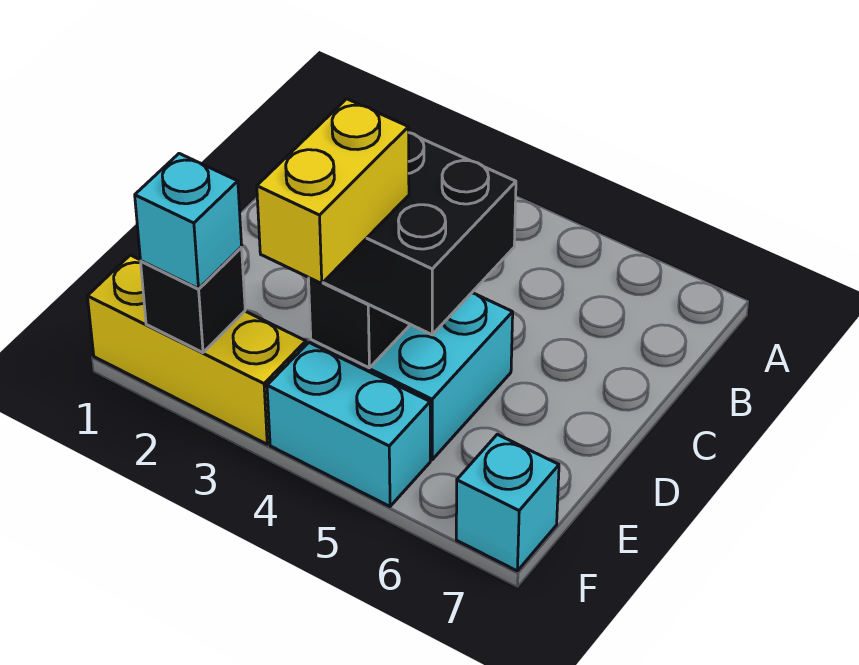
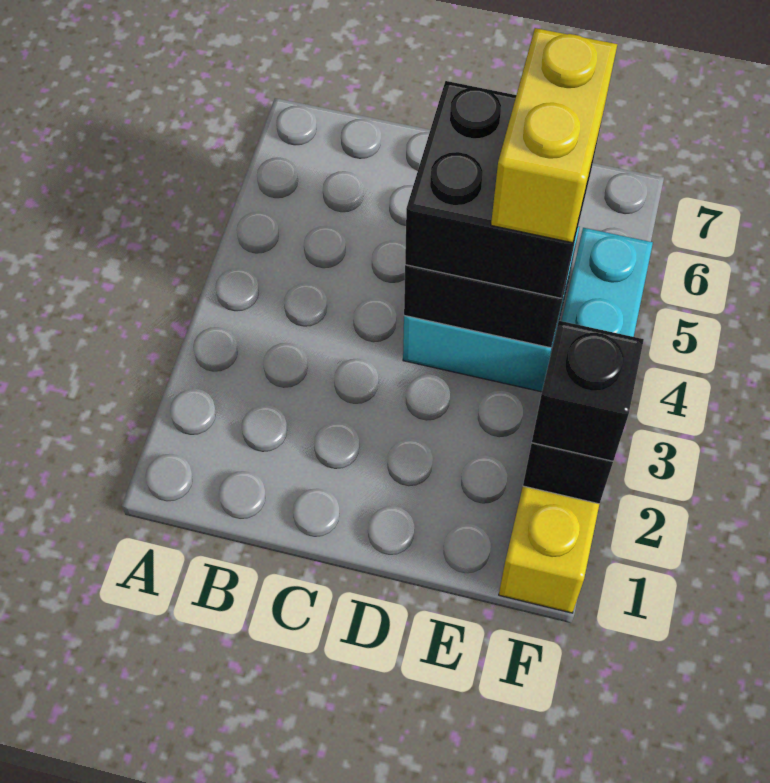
yellow 1x2 brick [257,99,409,283] -> yellow 1x2 brick turned to [491,28,617,243]
cyan 1x1 brick [135,154,242,289] -> black 1x1 brick [532,321,644,461]
cyan 1x1 brick [456,434,559,571] -> none

